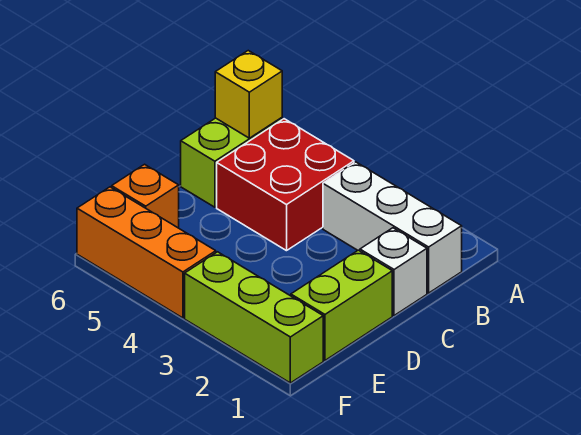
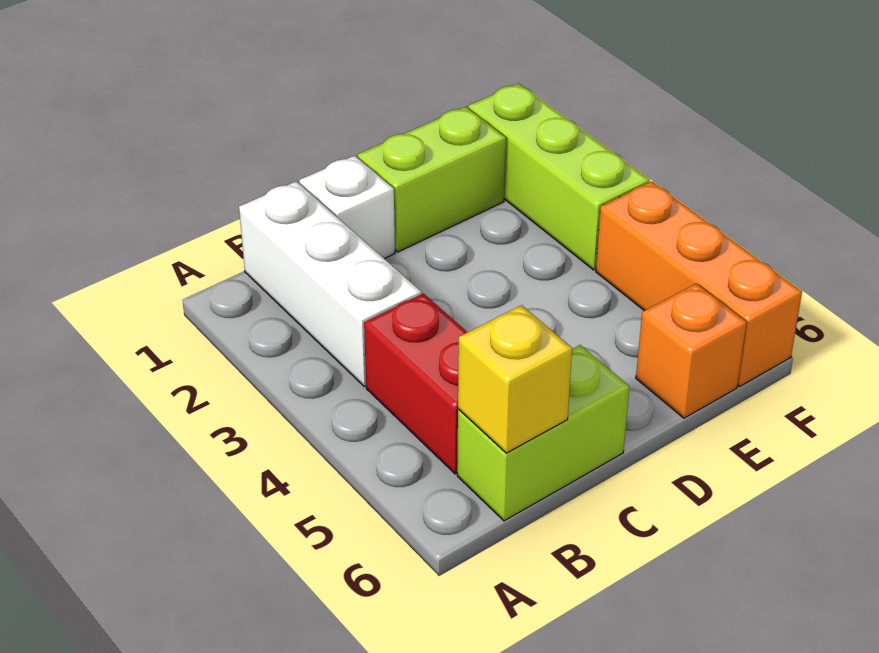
red 2x2 brick [217,119,354,251] -> red 1x2 brick [364,293,467,474]

